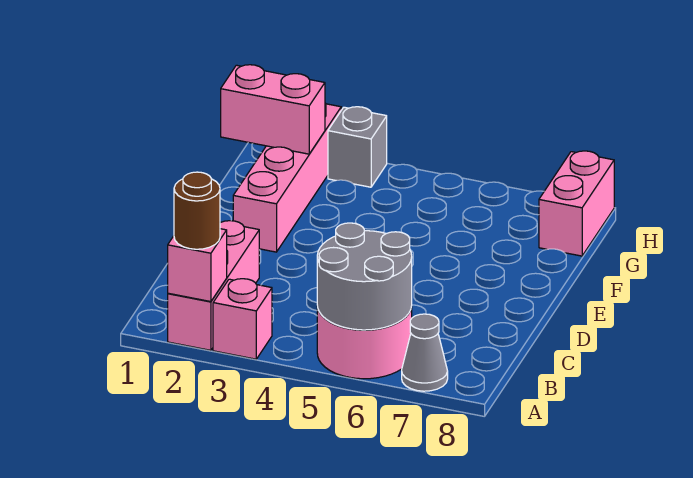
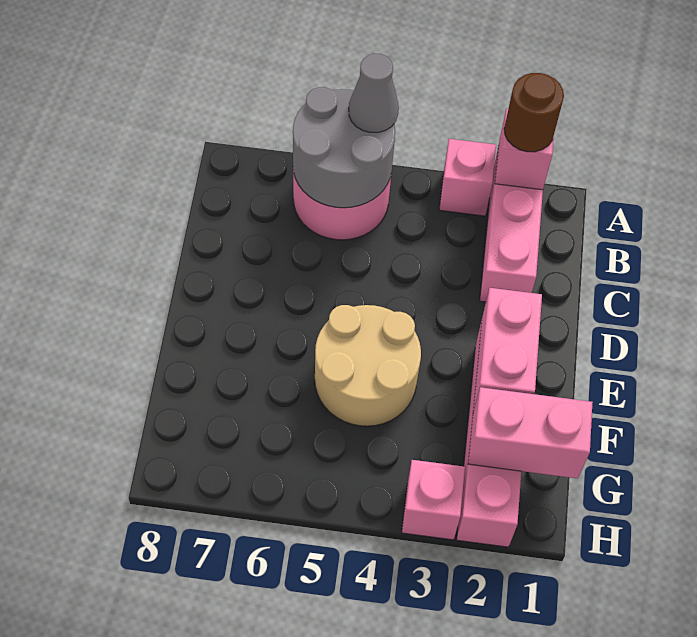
grey 1x1 cone [402,314,448,391] -> grey 1x1 cone moved to [349,54,399,132]
none -> tan 2x2 round brick [315,305,421,426]
pink 1x2 brick [539,151,614,256] -> pink 1x2 brick moved to [473,288,542,413]
grey 1x1 brick [328,107,387,187] -> pink 1x1 brick [402,460,465,540]

